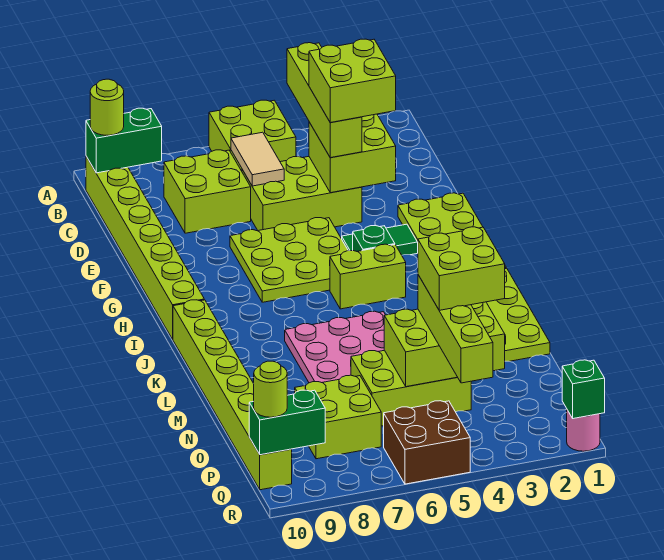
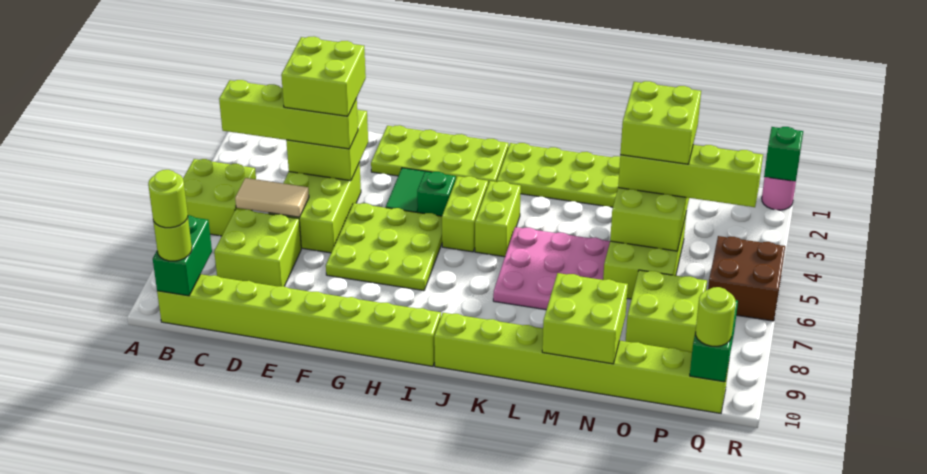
none -> lime 1x1 round brick [148,170,188,228]
none -> lime 1x2 brick [475,181,521,257]
none -> lime 2x2 brick [542,273,628,364]

